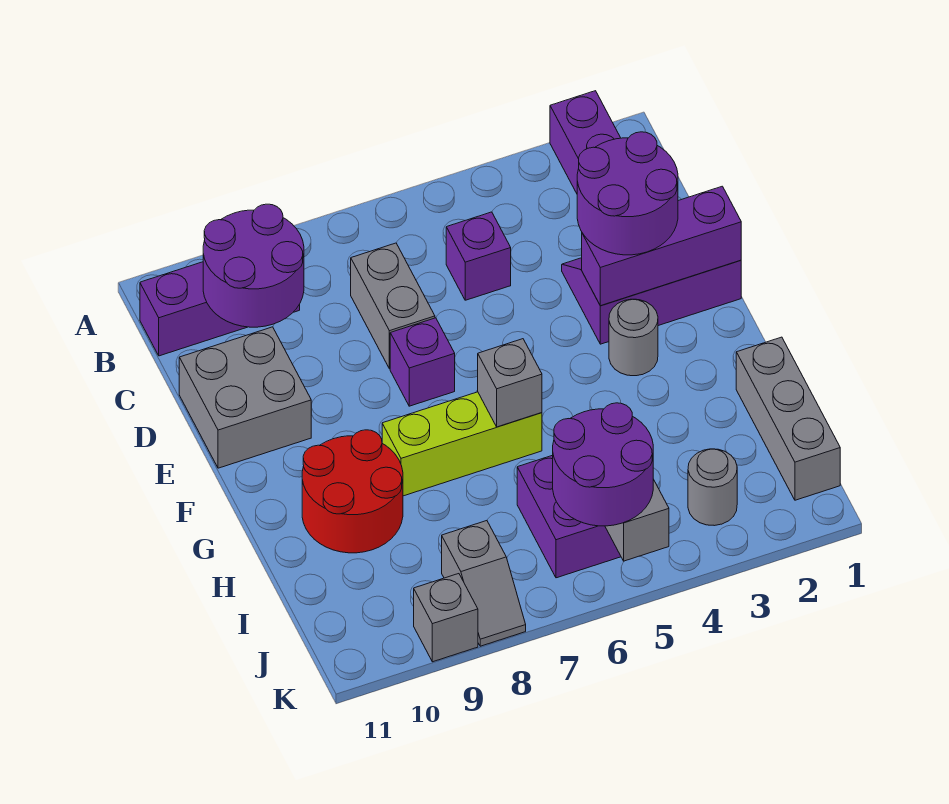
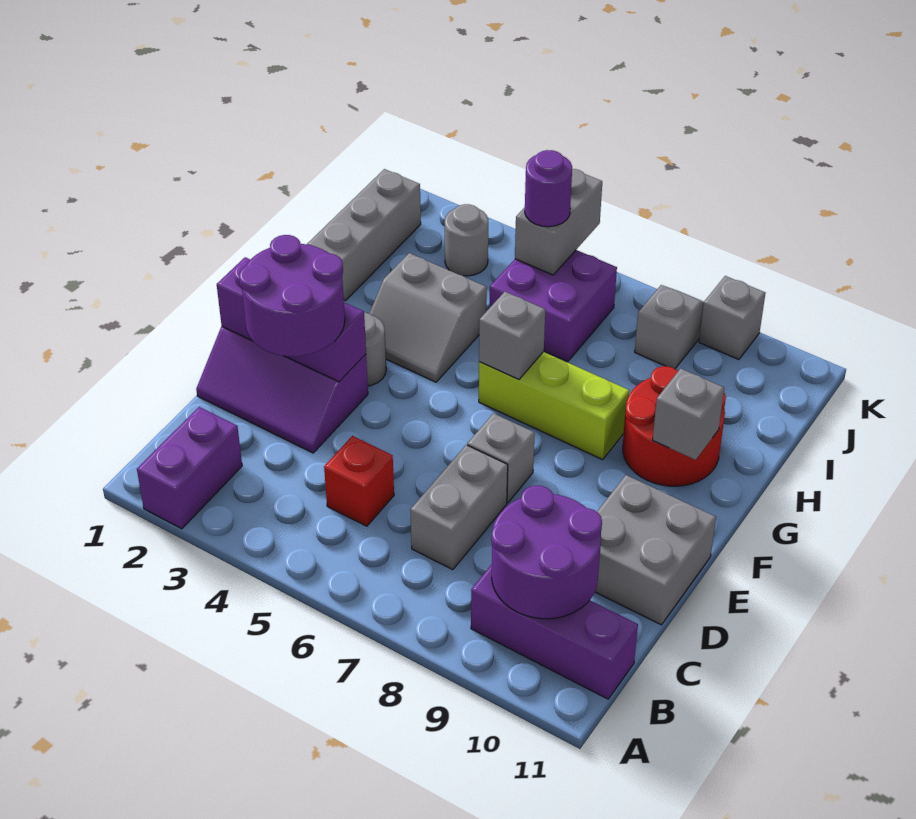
purple 1x1 brick [446,212,511,300] -> red 1x1 brick [324,436,394,526]
purple 1x1 brick [390,318,455,406] -> grey 1x1 brick [467,413,535,503]
none -> grey 2x2 slope [369,253,487,382]
none -> grey 1x1 brick [653,369,724,460]
purple 2x2 round brick [553,403,653,526] -> purple 1x1 round brick [525,150,572,227]

